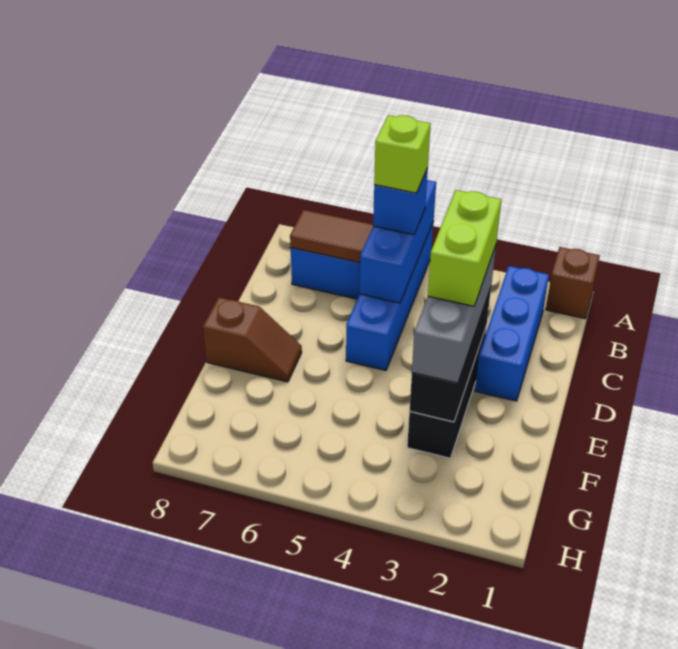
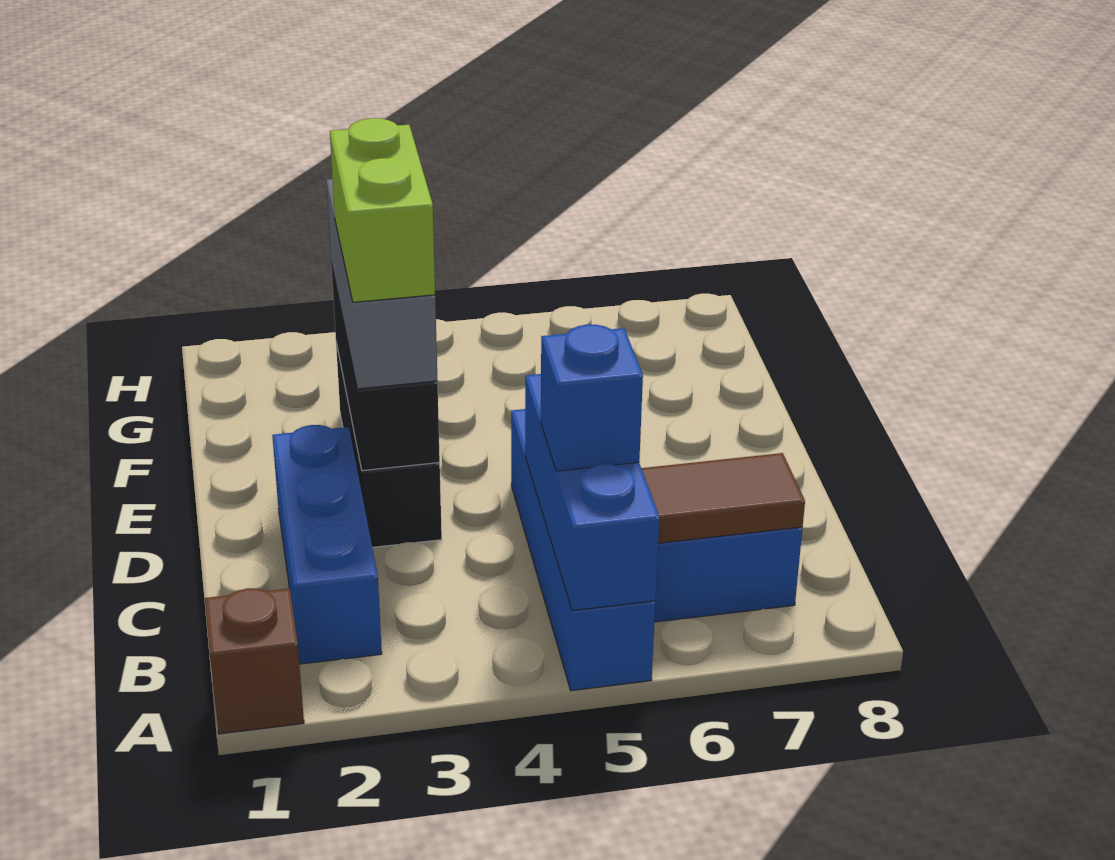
lime 1x1 brick [374,115,431,193] -> none
brown 1x2 slope [203,297,302,382] -> none

